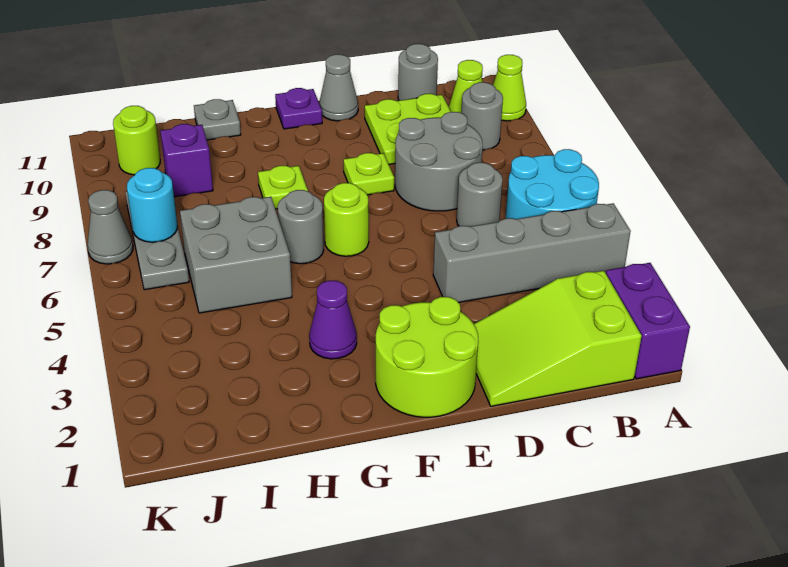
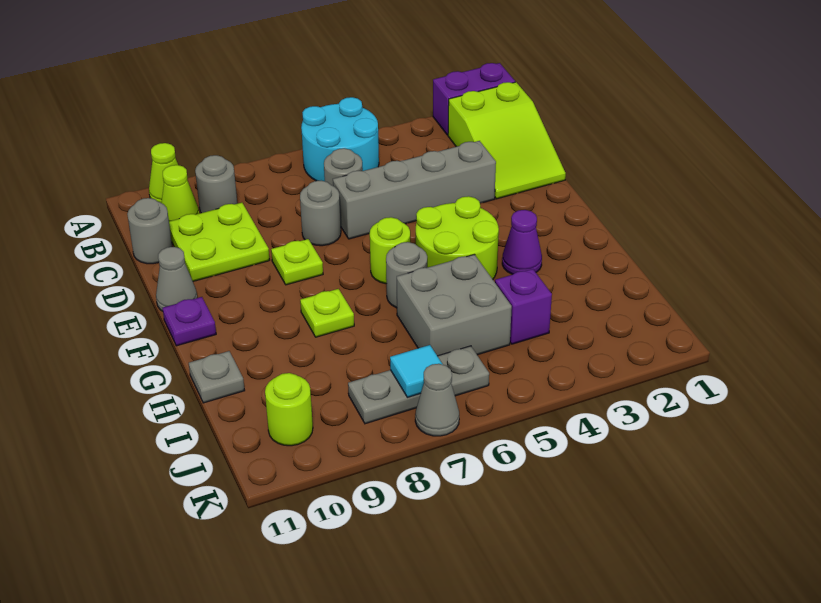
grey 1x4 brick [433,203,631,303] -> grey 1x4 brick turned to [333,141,496,239]
grey 2x2 round brick [395,112,483,211] -> grey 1x1 round brick [300,181,341,246]
lime 2x2 round brick [376,297,478,417] -> lime 2x2 round brick moved to [416,196,499,279]
purple 1x1 brick [160,124,213,197] -> purple 1x1 brick moved to [495,269,552,344]
cyan 1x1 round brick [127,168,177,242] -> cyan 1x1 tile [390,345,443,397]

